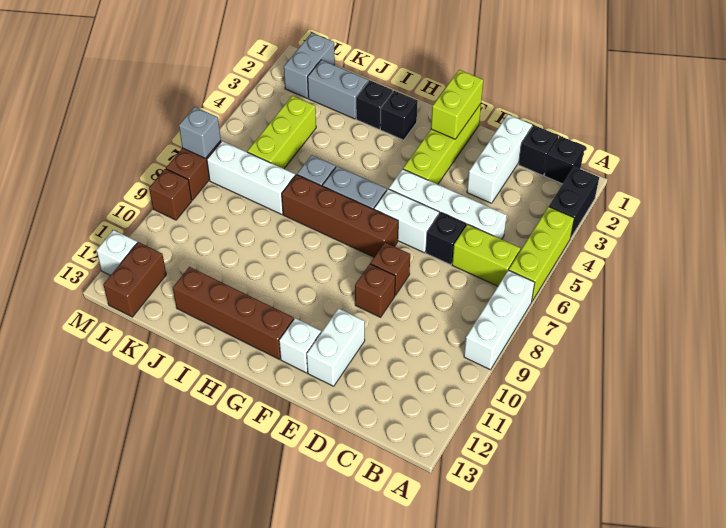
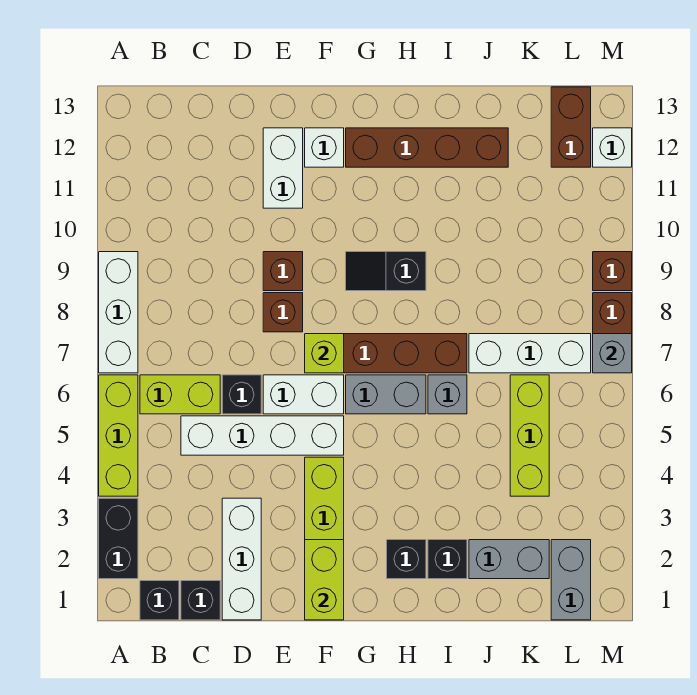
none -> lime 1x1 brick [305,334,344,373]
none -> black 1x2 slope [346,252,426,291]

